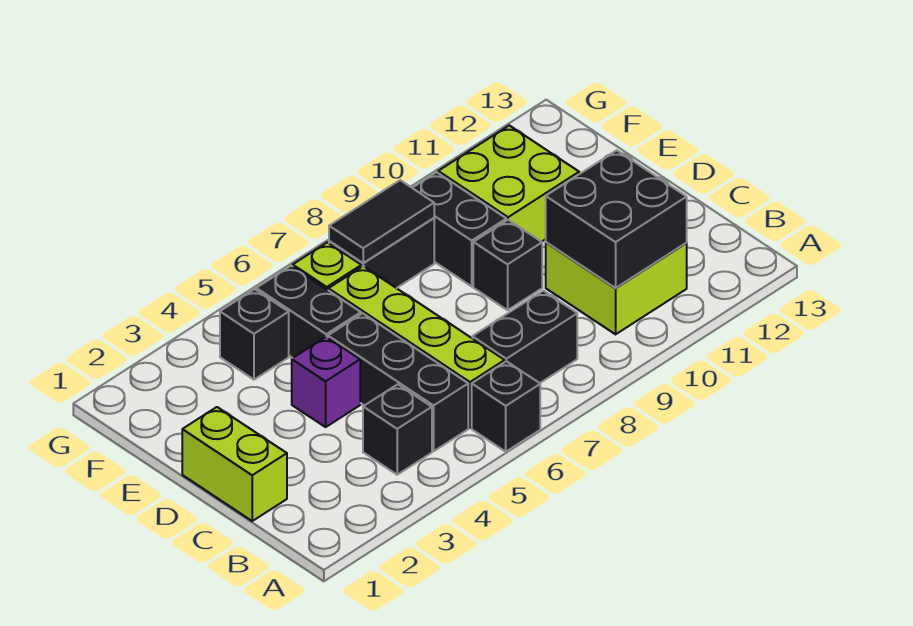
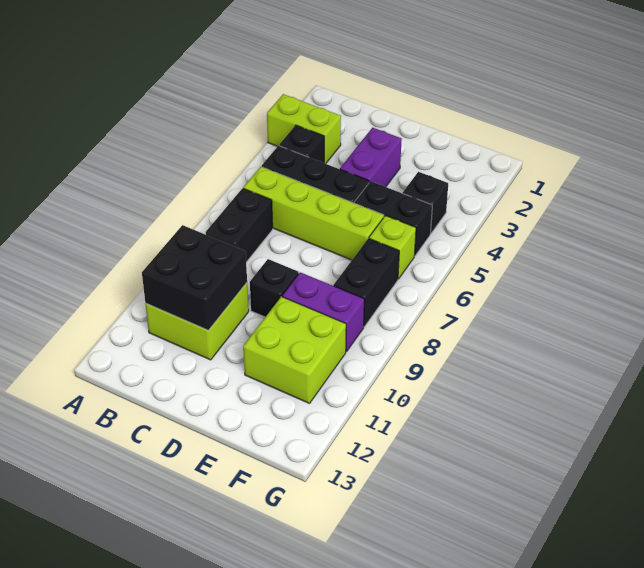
black 1x1 brick [472,361,540,452] -> none
lime 1x2 brick [182,407,287,521] -> lime 1x2 brick moved to [267,94,341,164]
purple 1x1 brick [292,337,360,427] -> purple 1x2 brick [340,128,402,187]
black 1x2 brick [413,172,506,286] -> purple 1x2 brick [282,272,364,352]
black 1x2 tile [329,180,434,263] -> none

